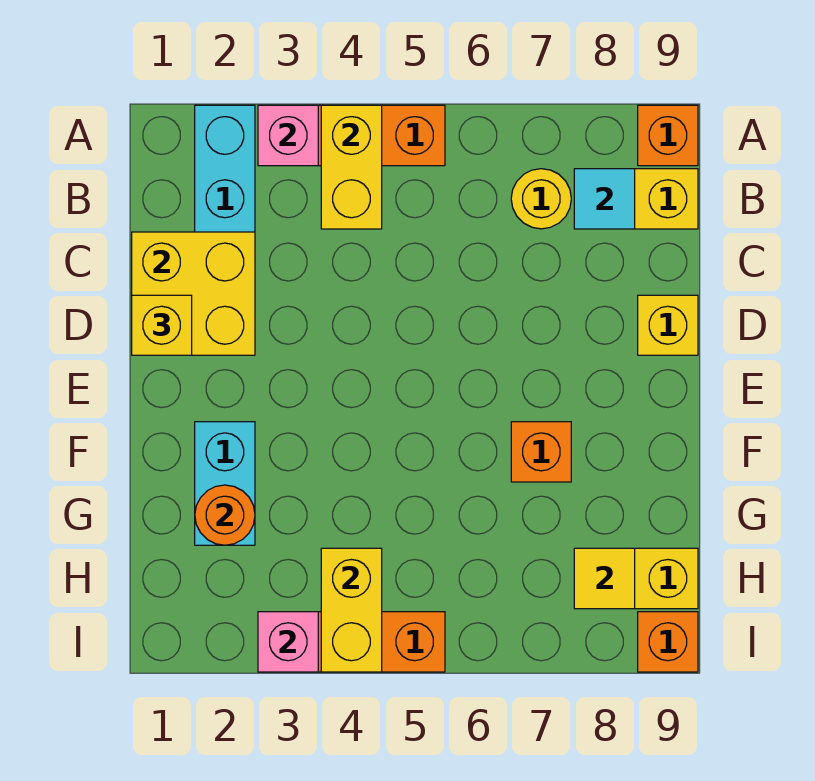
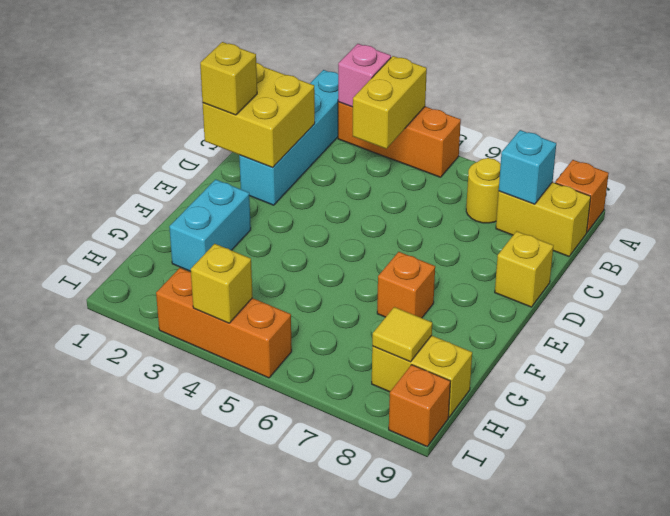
cyan 1x1 tile [574,169,635,229] -> cyan 1x1 brick [499,130,556,204]
orange 1x1 round brick [195,485,255,545] -> none
yellow 1x2 brick [321,548,382,672] -> yellow 1x1 brick [191,244,253,323]
pink 1x1 brick [258,612,318,672] -> none

